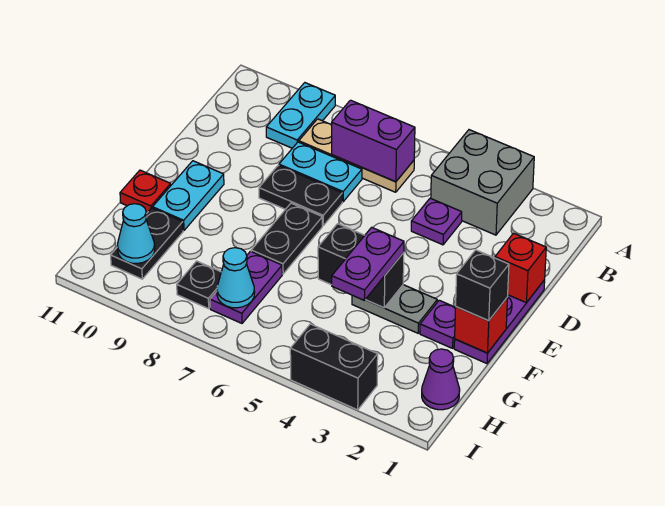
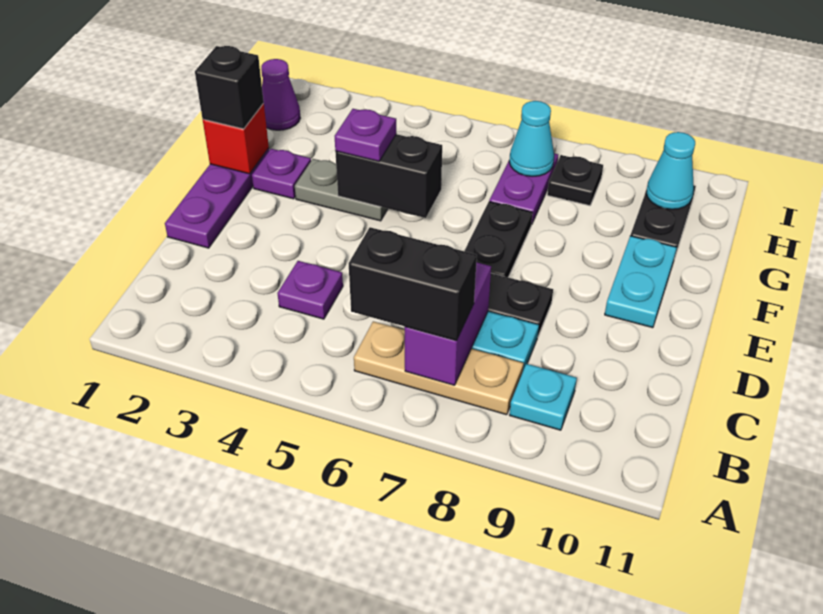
grey 2x2 brick [431,130,534,235] -> none
cyan 1x2 plate [266,83,335,148] -> cyan 1x1 plate [510,364,577,430]
purple 1x2 brick [332,100,415,182] -> purple 1x2 brick turned to [405,262,491,385]
red 1x1 brick [495,233,546,303] -> none
purple 1x2 plate [332,227,404,300] -> purple 1x1 plate [335,109,396,161]
red 1x1 plate [120,170,171,214] -> none
black 1x2 brick [290,324,378,410] -> black 1x2 brick moved to [349,227,477,341]

